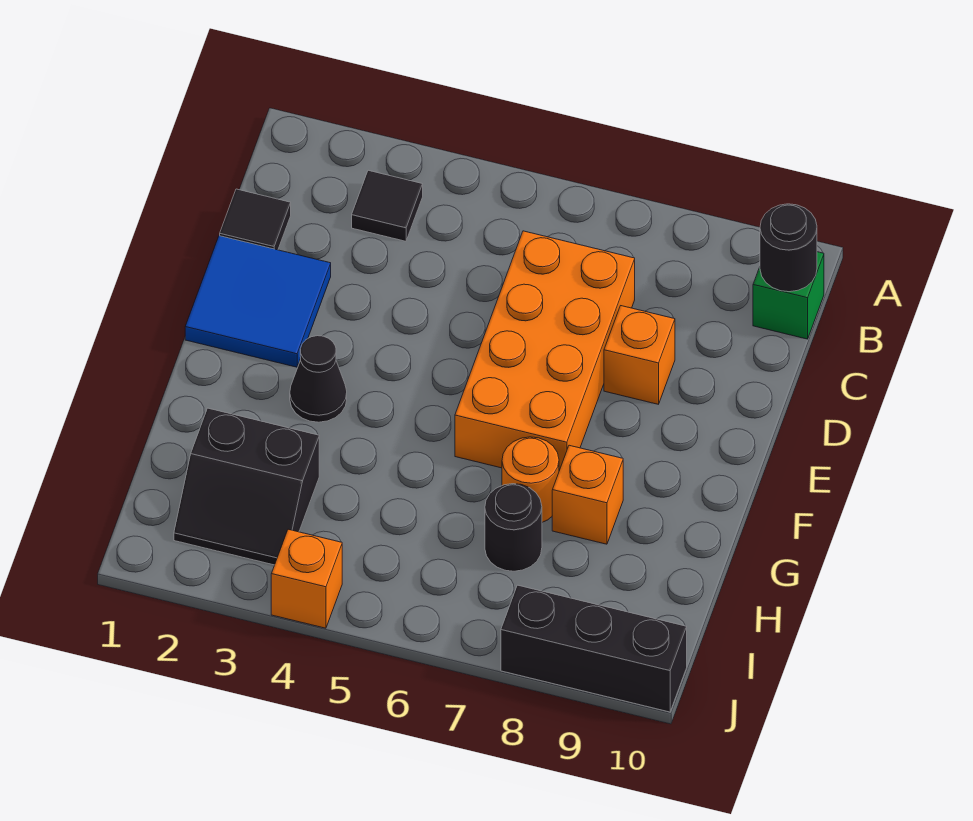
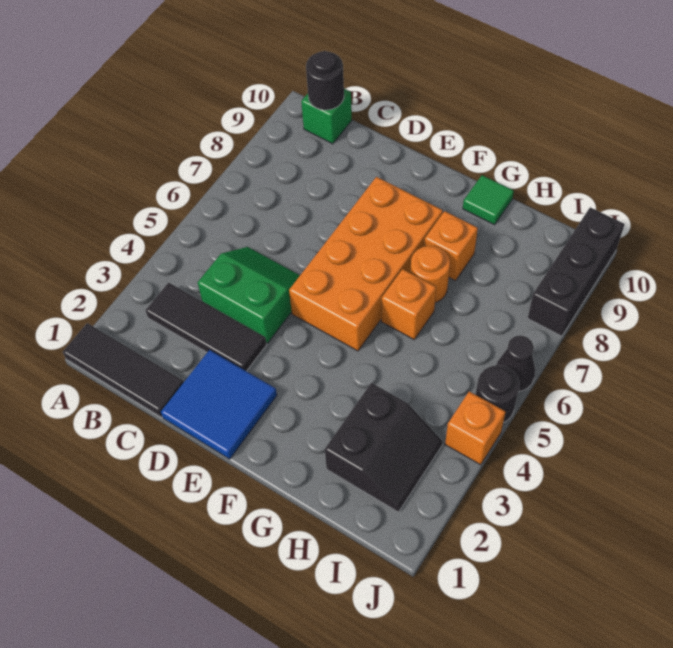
black 1x1 tile [352,170,423,241] -> black 1x3 tile [145,283,266,371]
black 1x1 tile [220,189,291,250] -> black 1x3 tile [63,323,184,417]
none -> green 2x2 slope [198,247,300,343]
orange 2x4 brick [455,231,635,471] -> orange 2x4 brick turned to [289,177,443,351]
orange 1x1 brick [604,306,675,404] -> orange 1x1 brick moved to [381,269,436,339]
black 1x1 cone [290,336,347,422] -> black 1x1 cone moved to [496,335,535,391]
none -> green 1x1 tile [463,175,514,225]
black 1x1 round brick [485,484,542,571] -> black 1x1 round brick moved to [476,365,519,422]

